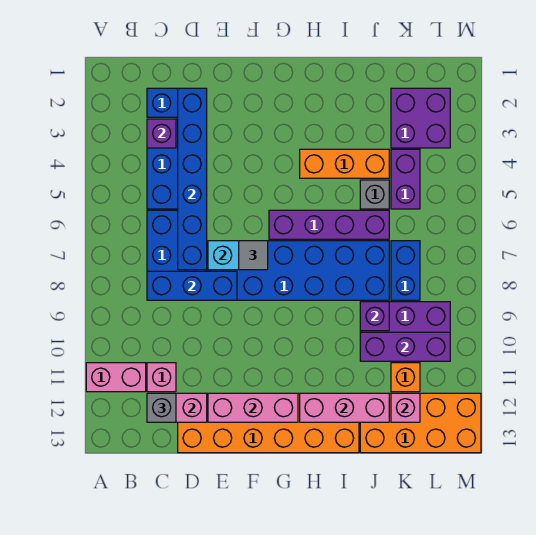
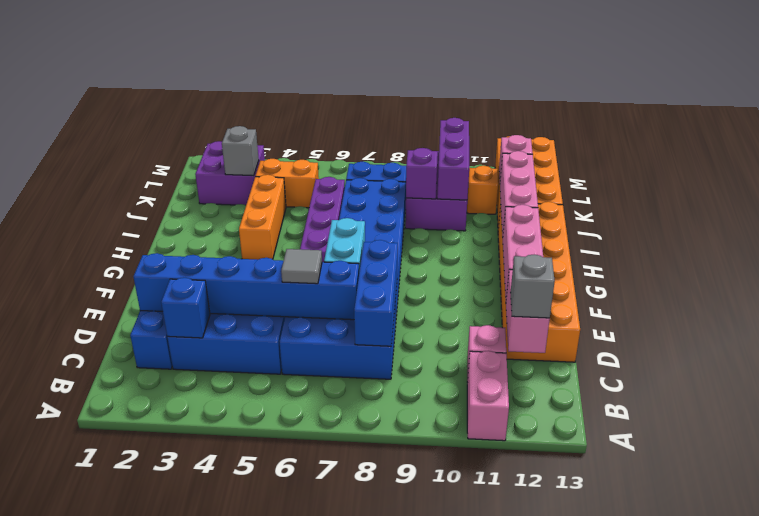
purple 1x1 brick [147,119,176,148] -> blue 1x1 brick [161,278,210,338]
grey 1x1 tile [239,241,268,270] -> grey 1x1 tile moved to [281,249,322,284]
grey 1x1 brick [360,180,389,209] -> grey 1x1 brick moved to [222,126,259,176]
purple 1x2 brick [391,149,420,209] -> orange 1x2 brick [255,159,319,208]

